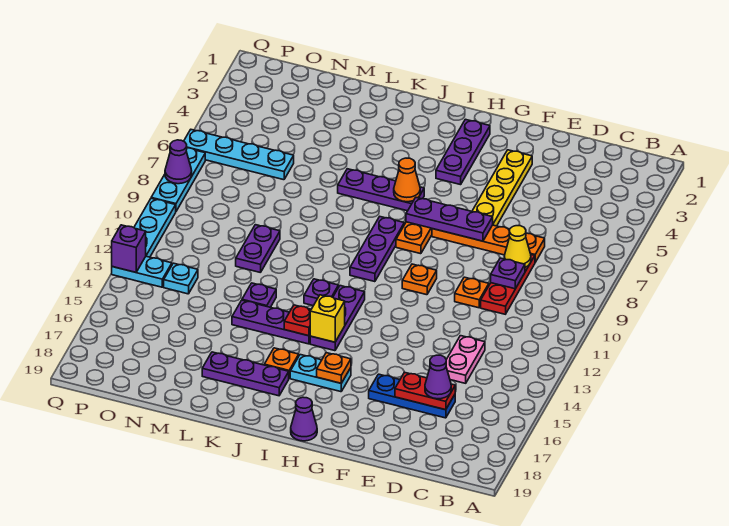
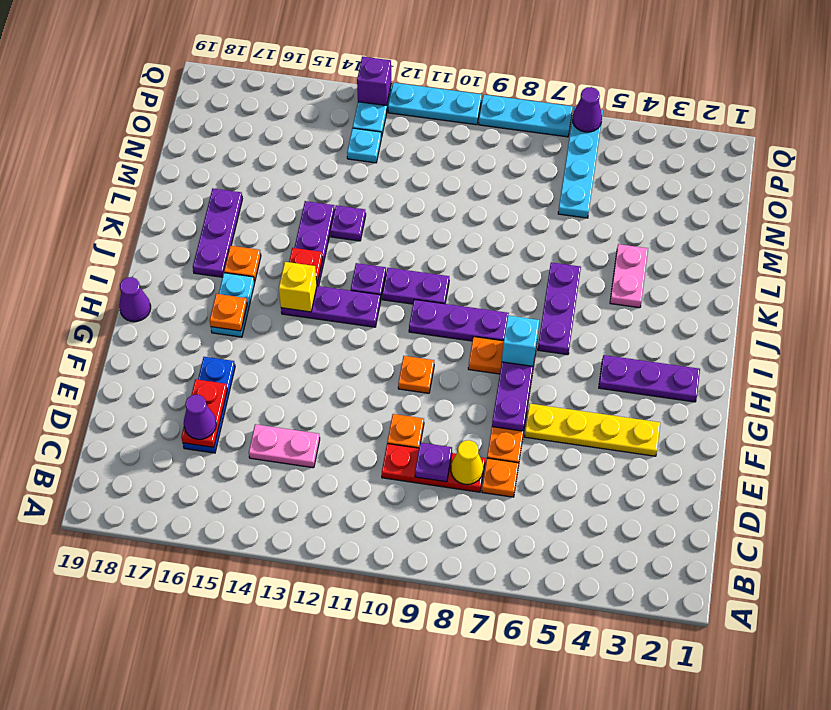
none -> cyan 1x1 brick [502,316,539,366]
orange 1x1 cone [394,158,420,202] -> none
none -> pink 1x2 plate [610,244,648,308]
purple 1x2 plate [236,225,280,273] -> purple 1x2 plate moved to [382,268,449,304]
purple 1x1 cone [165,140,192,184] -> purple 1x1 cone moved to [572,87,602,132]

